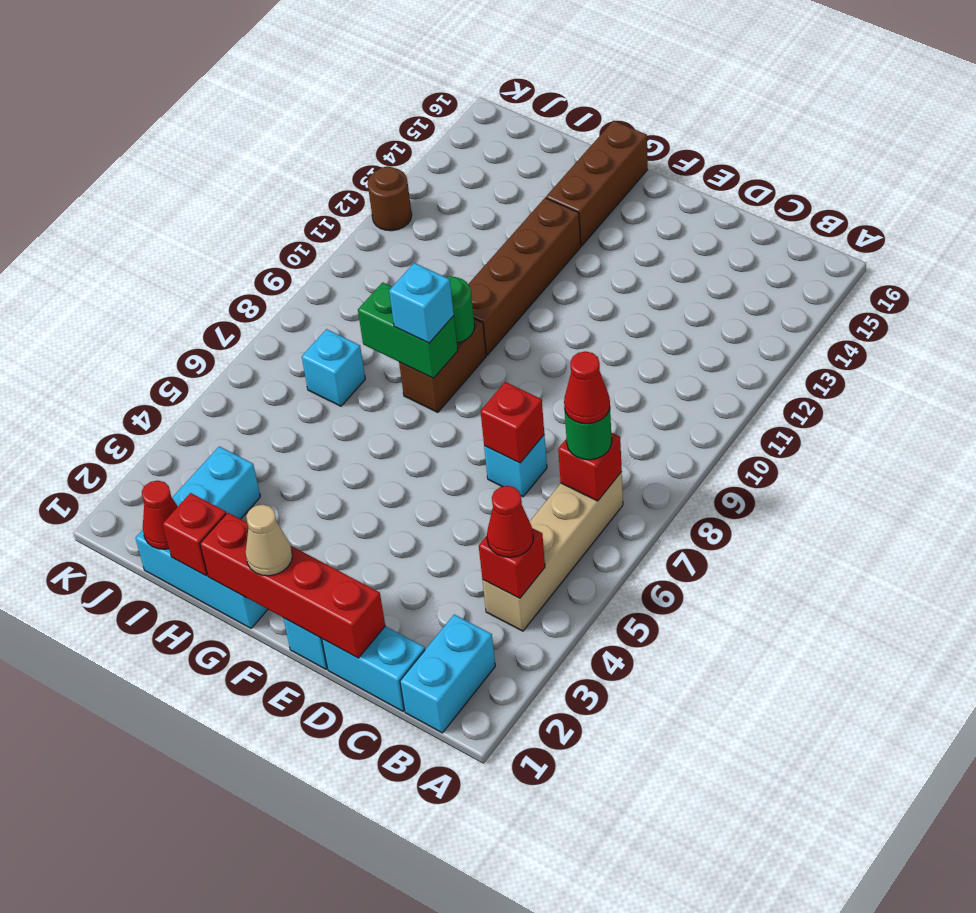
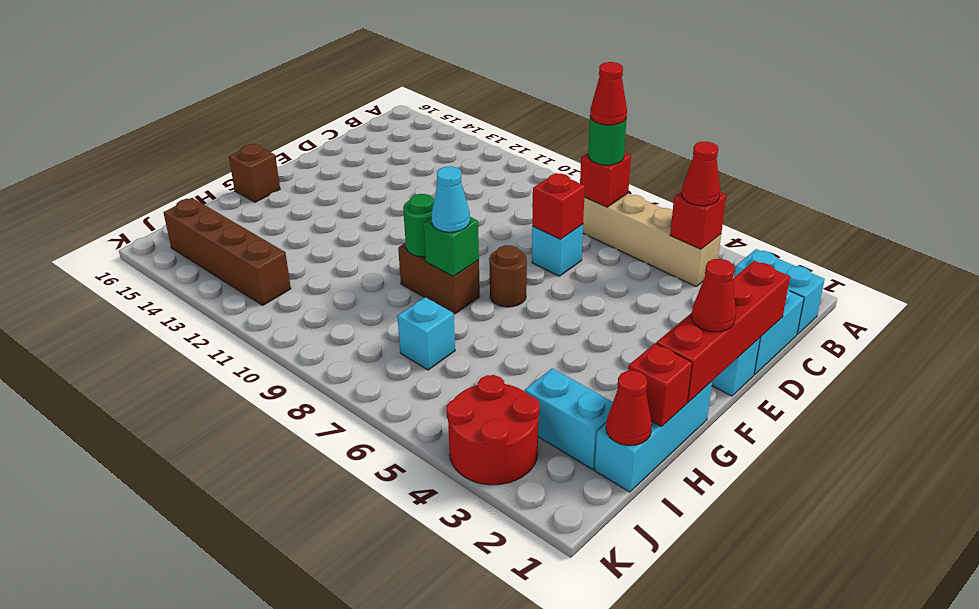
tan 1x1 cone [246,505,293,576] -> red 1x1 cone [691,259,736,332]
green 1x2 brick [358,282,458,378] -> green 1x1 brick [424,217,479,276]
cyan 1x1 brick [389,263,454,343] -> cyan 1x1 cone [431,166,470,232]
brown 1x4 brick [468,198,581,355] -> brown 1x4 brick moved to [163,198,291,305]
brown 1x3 brick [546,121,648,246] -> brown 1x1 brick [229,144,280,202]
none -> red 2x2 round brick [446,375,540,485]
brown 1x1 round brick [368,167,412,231] -> brown 1x1 round brick moved to [489,245,527,307]

